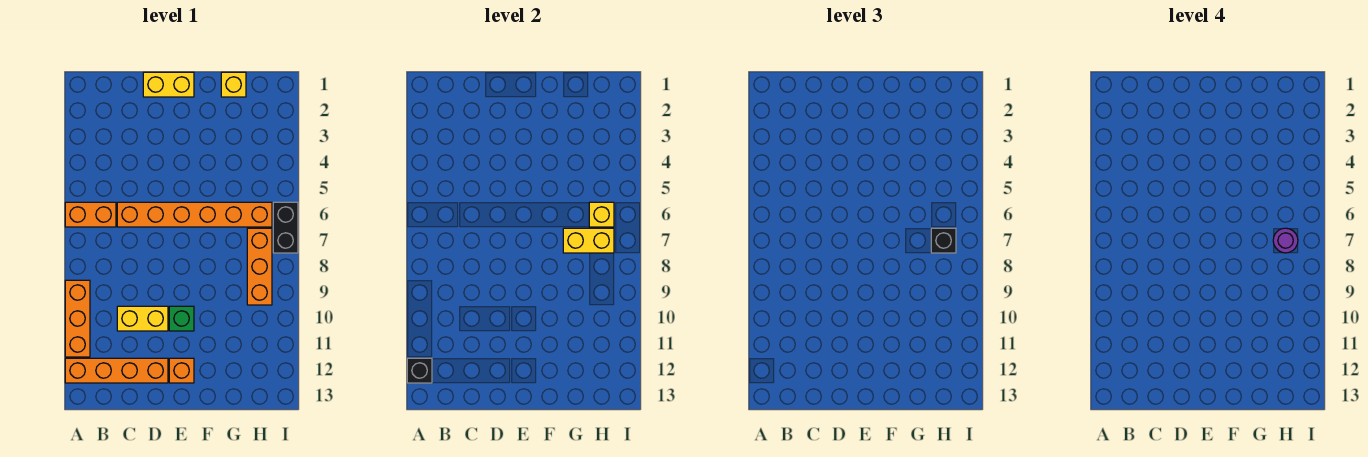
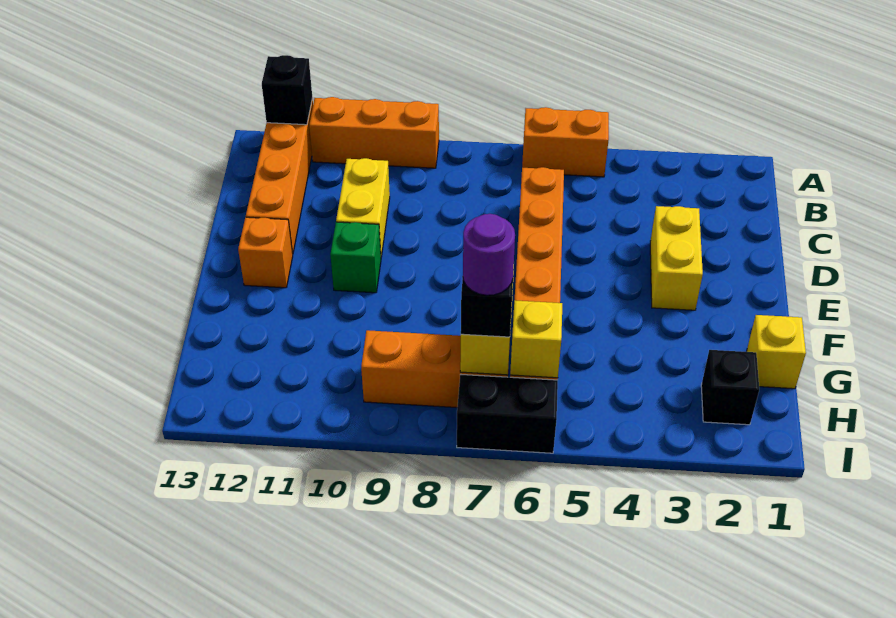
orange 1x2 brick [65,202,116,227] -> orange 1x2 brick turned to [522,107,609,177]
yellow 1x2 brick [143,72,194,97] -> yellow 1x2 brick moved to [650,206,703,310]
none -> black 1x1 brick [701,350,759,425]

